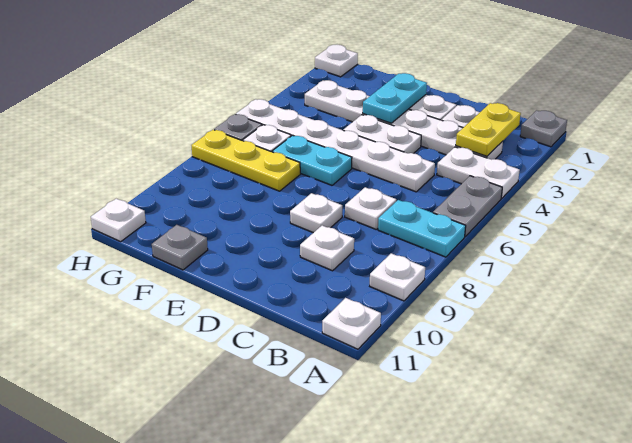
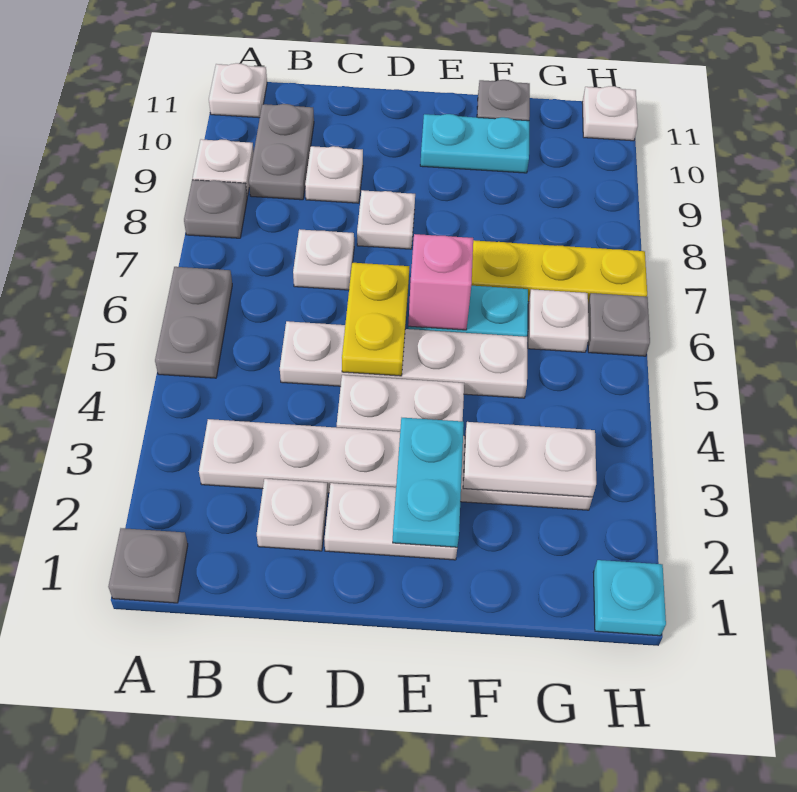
white 1x2 plate [437,147,520,198] -> white 1x2 plate moved to [463,422,596,497]
cyan 1x2 plate [378,200,466,257] -> cyan 1x2 plate moved to [420,114,529,173]
none -> grey 1x1 plate [184,180,247,238]
yellow 1x2 plate [456,103,521,157] -> yellow 1x2 plate moved to [342,263,409,376]
none -> grey 1x2 plate [249,104,314,200]
white 1x6 plate [236,99,435,192] -> white 1x4 plate [280,321,528,398]
none -> pink 1x1 brick [408,234,473,330]
white 1x1 plate [315,45,358,77] -> cyan 1x1 plate [593,560,666,636]

